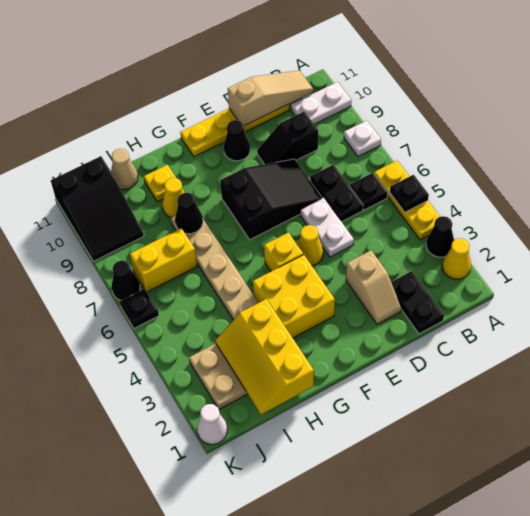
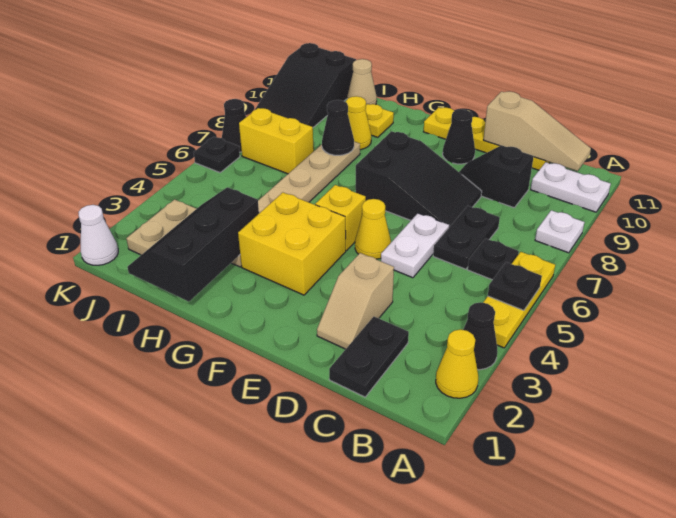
yellow 2x3 slope [215,299,314,414] -> black 2x3 slope [128,187,259,302]

